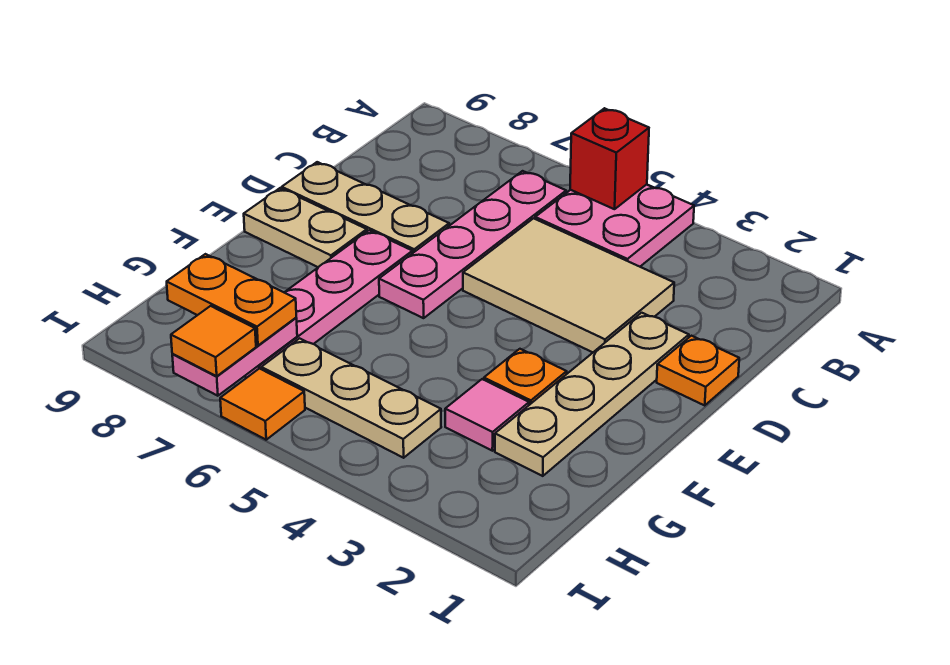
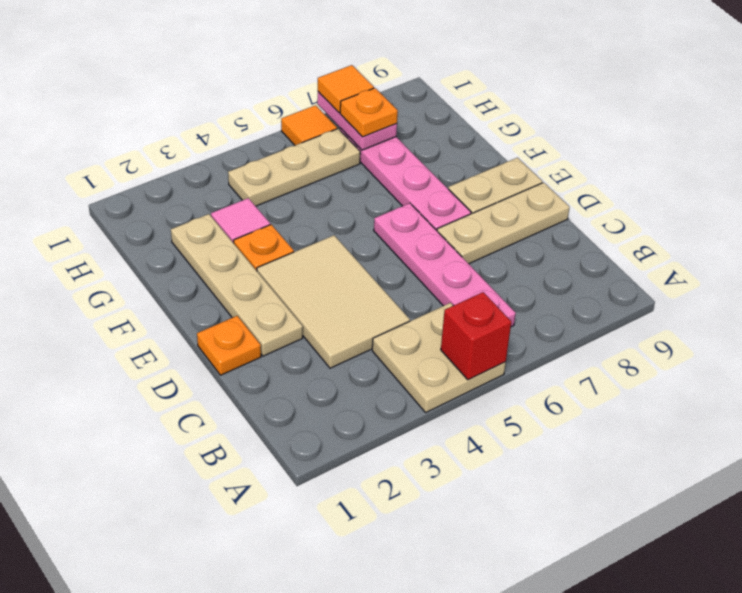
pink 2x2 plate [535,184,694,267] -> tan 2x2 plate [372,303,506,412]
tan 2x3 tile [463,218,674,352] -> tan 2x3 tile turned to [257,235,410,368]
orange 1x2 plate [167,254,296,345] -> orange 1x1 plate [340,88,398,137]

